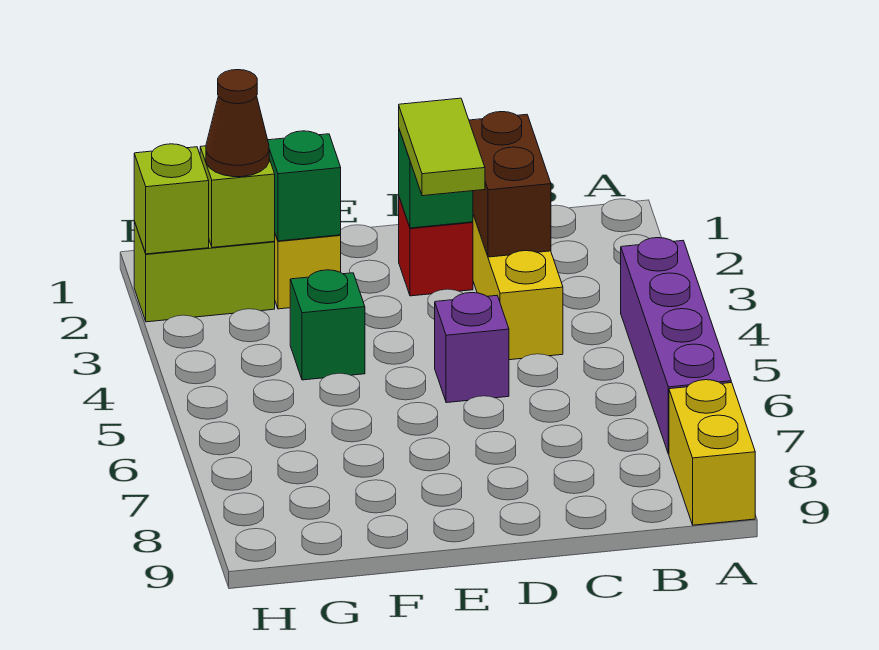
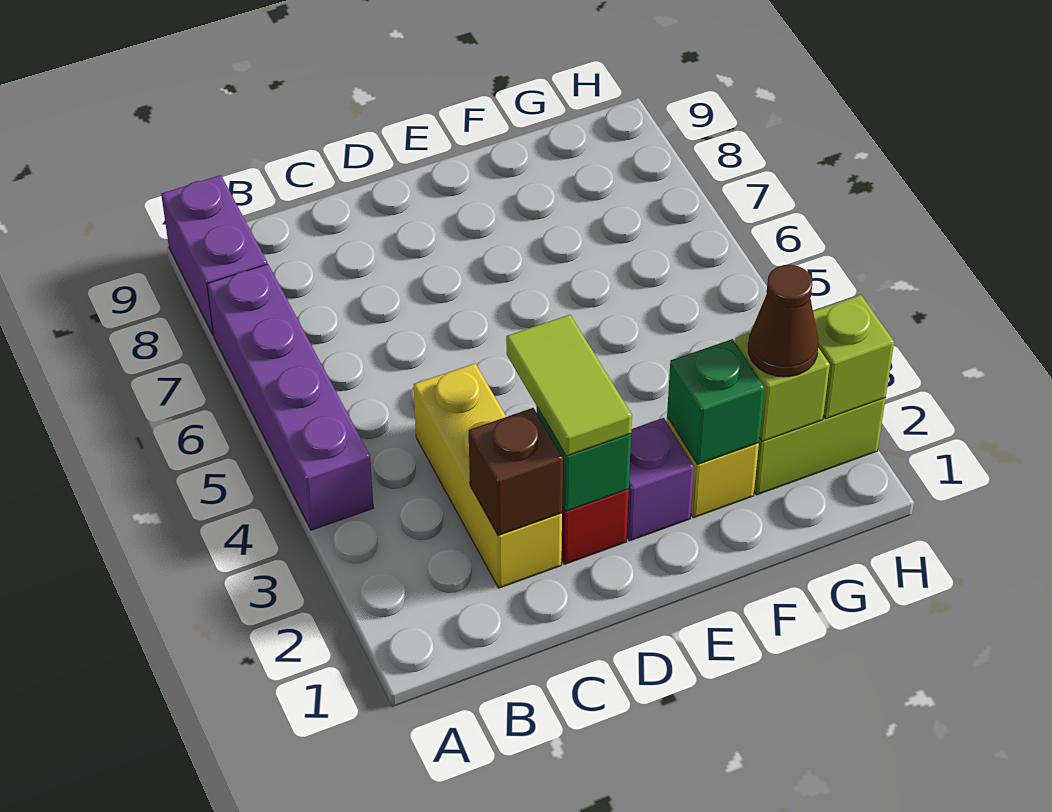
yellow 1x2 brick [669,380,755,525] -> purple 1x2 brick [161,175,267,335]
brown 1x2 brick [469,112,551,257] -> brown 1x1 brick [469,408,563,536]
purple 1x1 brick [435,293,509,403] -> purple 1x1 brick moved to [626,418,694,541]
green 1x1 brick [290,270,365,380] -> none

